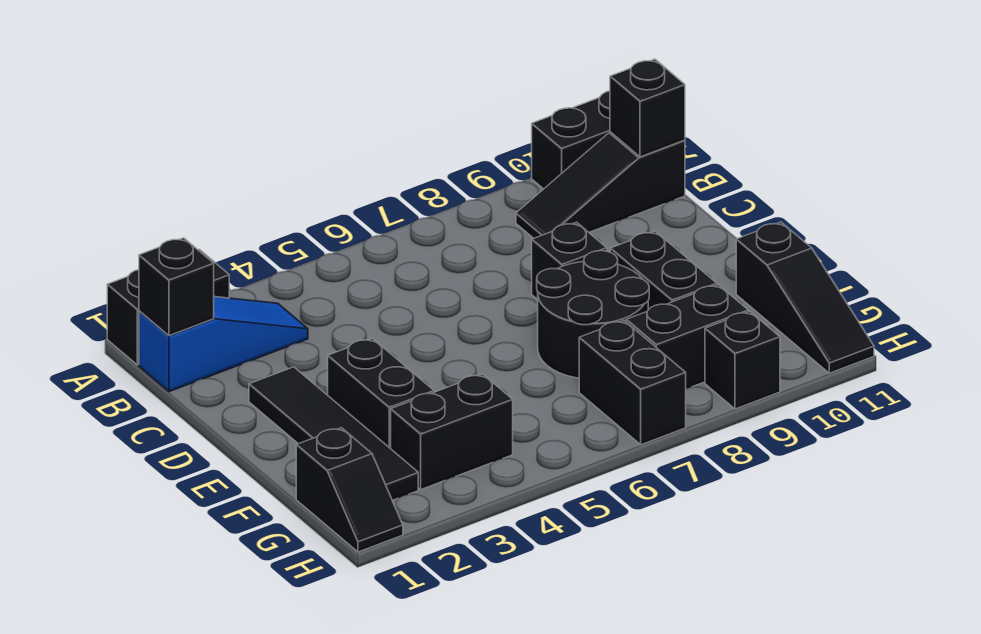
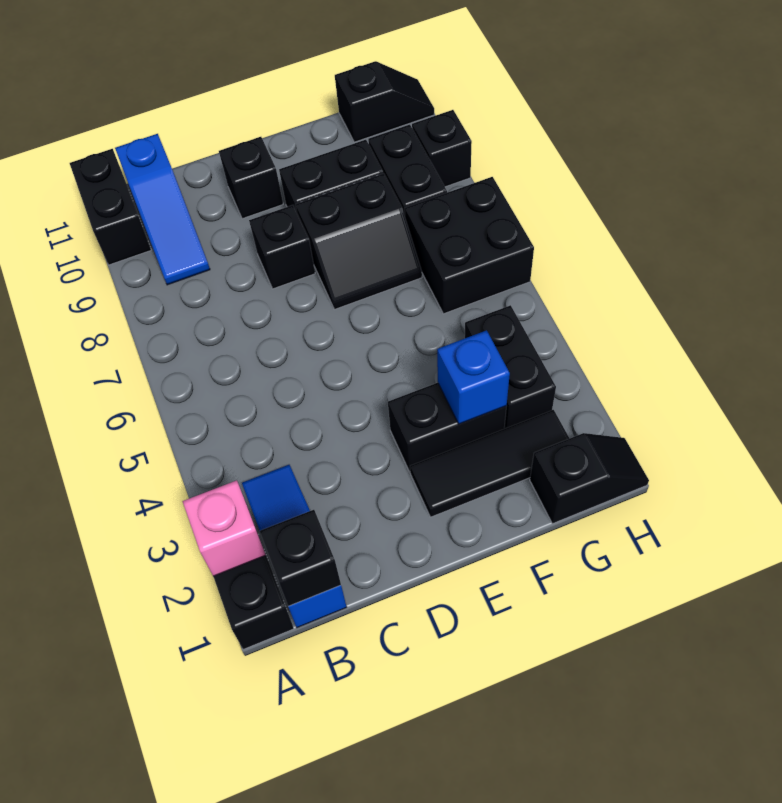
none -> pink 1x1 brick [182,480,266,576]
black 1x3 slope [516,132,685,238] -> blue 1x3 slope [115,134,210,285]
black 1x1 brick [610,59,685,157] -> black 1x1 brick moved to [219,137,283,219]
black 1x4 tile [249,367,418,500] -> black 1x3 tile [410,410,569,517]
black 2x2 round brick [537,251,649,378] -> black 2x2 slope [295,173,422,309]
none -> blue 1x1 brick [437,330,510,424]
black 1x3 slope [736,222,874,373] -> black 1x2 slope [335,61,434,142]
black 1x2 brick [579,321,686,445] -> black 2x2 brick [405,177,534,314]

